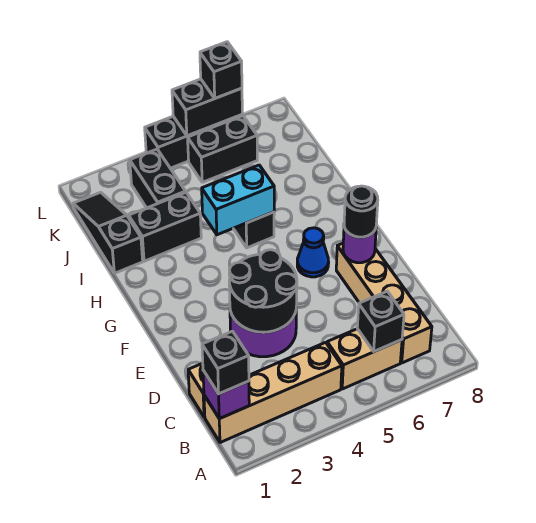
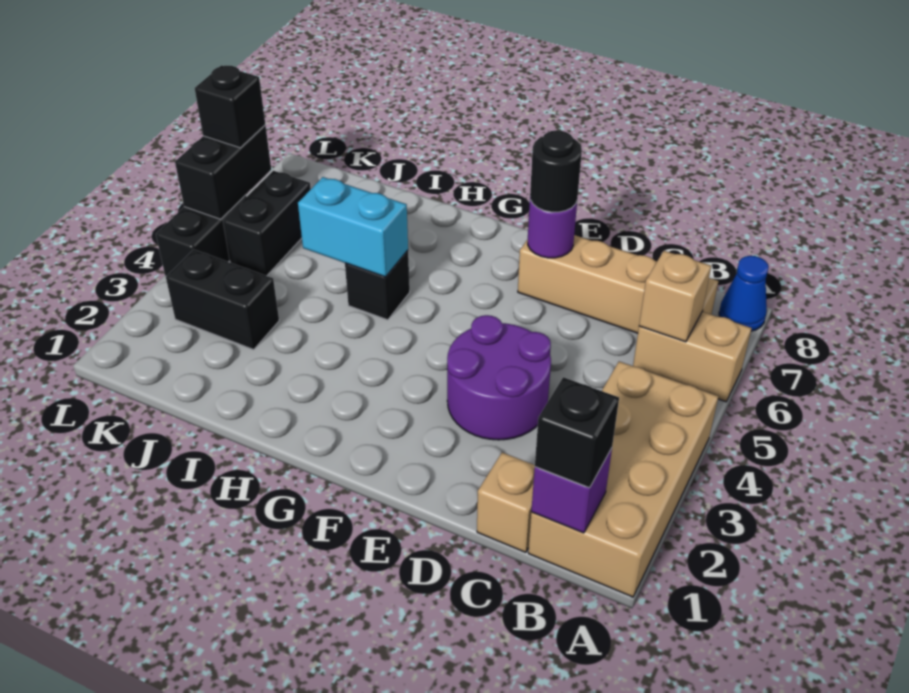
tan 1x4 brick [204,342,342,443] -> tan 2x4 brick [528,361,719,597]
tan 1x2 brick [327,329,402,389] -> tan 1x2 brick turned to [633,312,752,402]
black 1x1 brick [357,291,404,351] -> tan 1x1 brick [639,251,711,342]
black 2x2 round brick [229,250,297,332] -> none
blue 1x1 cone [297,228,329,277] -> blue 1x1 cone moved to [719,256,769,331]
cyan 1x2 brick [202,165,274,235] -> cyan 1x2 brick turned to [298,177,408,277]
black 1x3 slope [73,192,143,273] -> none
black 1x2 brick [129,193,201,261] -> none

